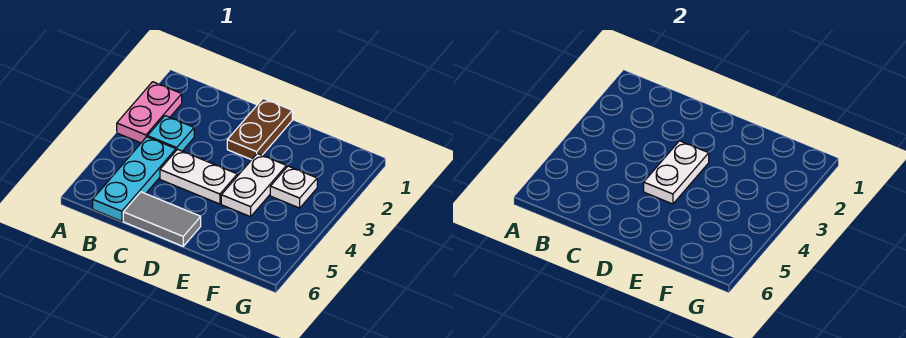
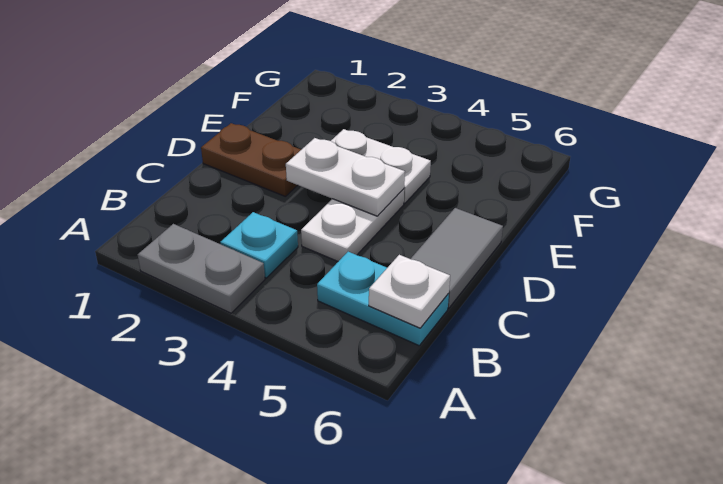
pink 1x2 plate [117,82,182,143] -> grey 1x2 plate [138,224,265,313]
cyan 1x3 plate [93,137,176,221] -> cyan 1x2 plate [317,252,449,346]
white 1x1 plate [270,166,317,208] -> white 1x1 plate moved to [369,255,450,328]

